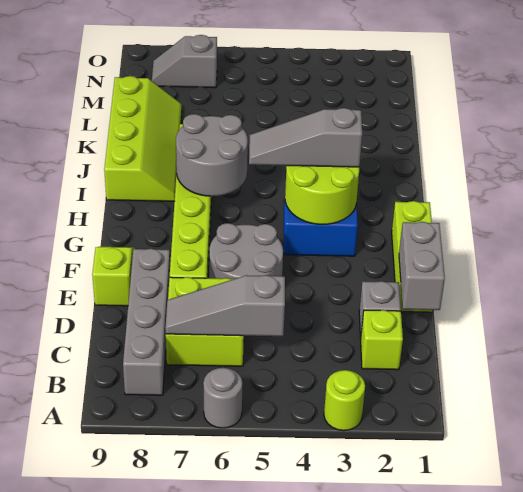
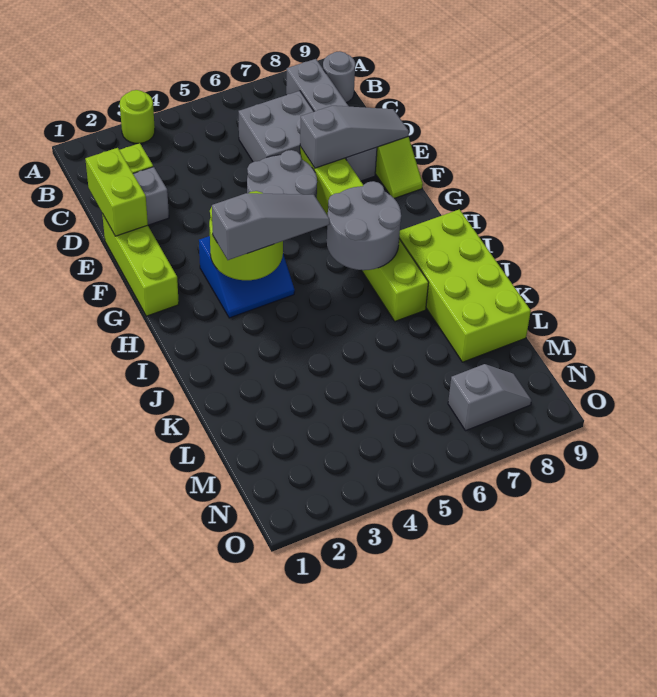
grey 1x1 round brick [203,368,242,428] -> grey 1x1 round brick moved to [323,51,355,103]
grey 1x3 slope [165,275,285,336] -> grey 1x3 slope moved to [300,106,409,168]
lime 2x2 brick [166,277,244,366] -> grey 2x2 brick [239,91,314,162]
grey 1x2 brick [399,222,445,310] -> lime 1x2 brick [85,148,148,236]
lime 2x4 slope [104,76,182,201] -> lime 2x4 brick [399,209,531,362]

